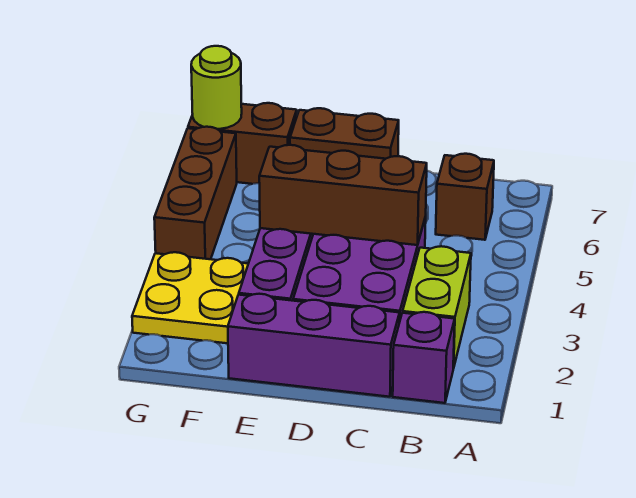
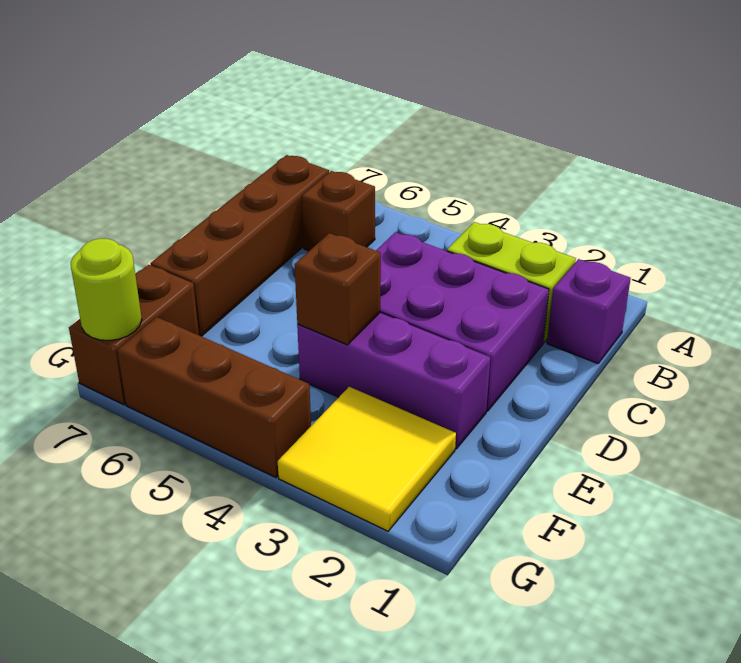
purple 1x3 brick [228,294,400,397] -> none
brown 1x3 brick [259,145,427,245] -> brown 1x1 brick [295,233,381,345]
brown 1x2 brick [290,108,399,159] -> brown 1x4 brick [150,155,329,336]
yellow 2x2 plate [132,252,248,343] -> yellow 2x2 tile [278,387,456,531]

